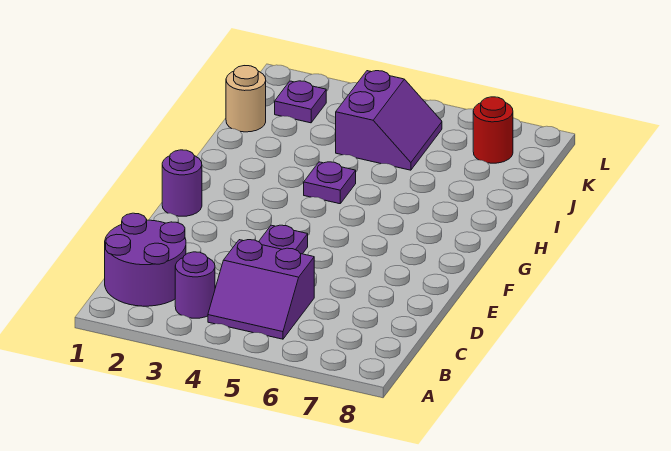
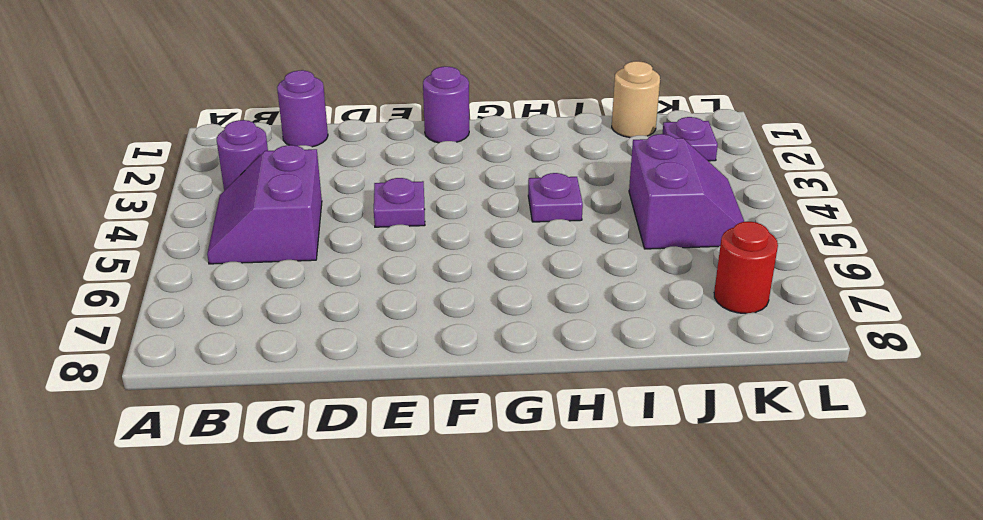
purple 2x2 round brick [105,213,186,306] -> purple 1x1 round brick [277,70,328,147]
purple 2x2 slope [336,71,442,170] -> purple 2x2 slope turned to [629,134,744,249]

